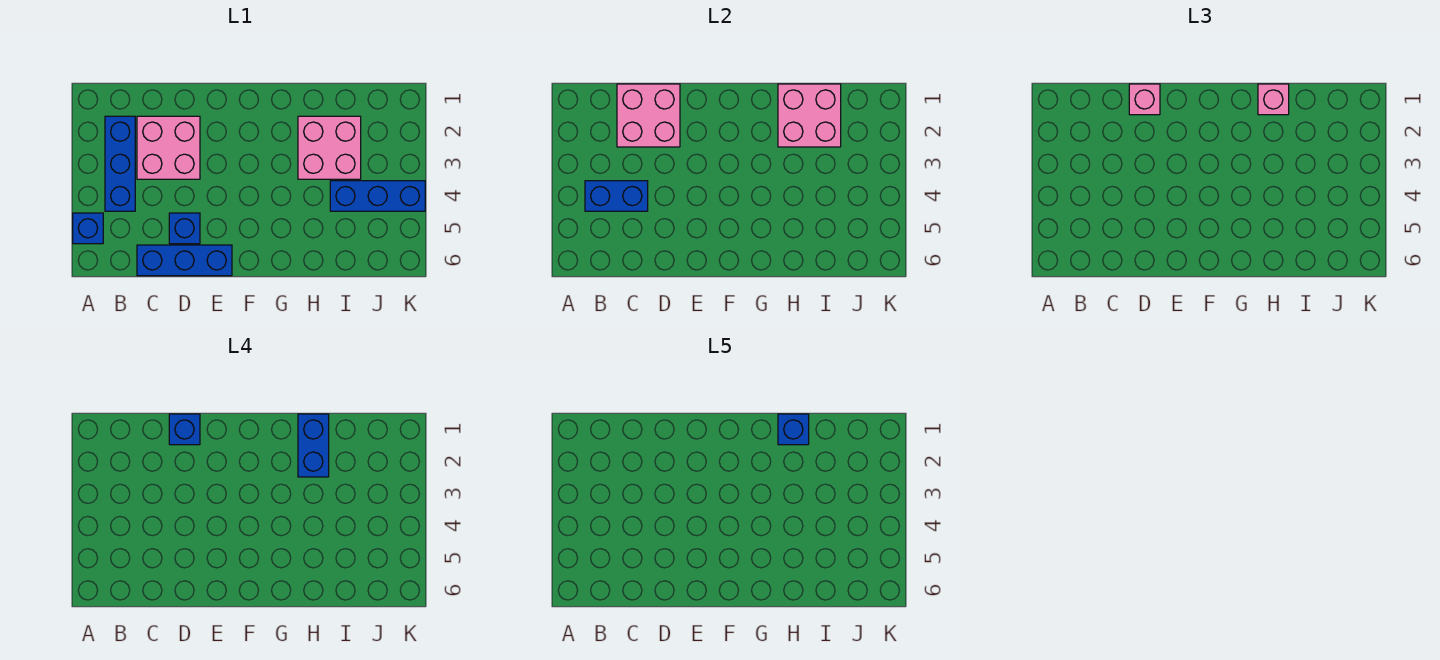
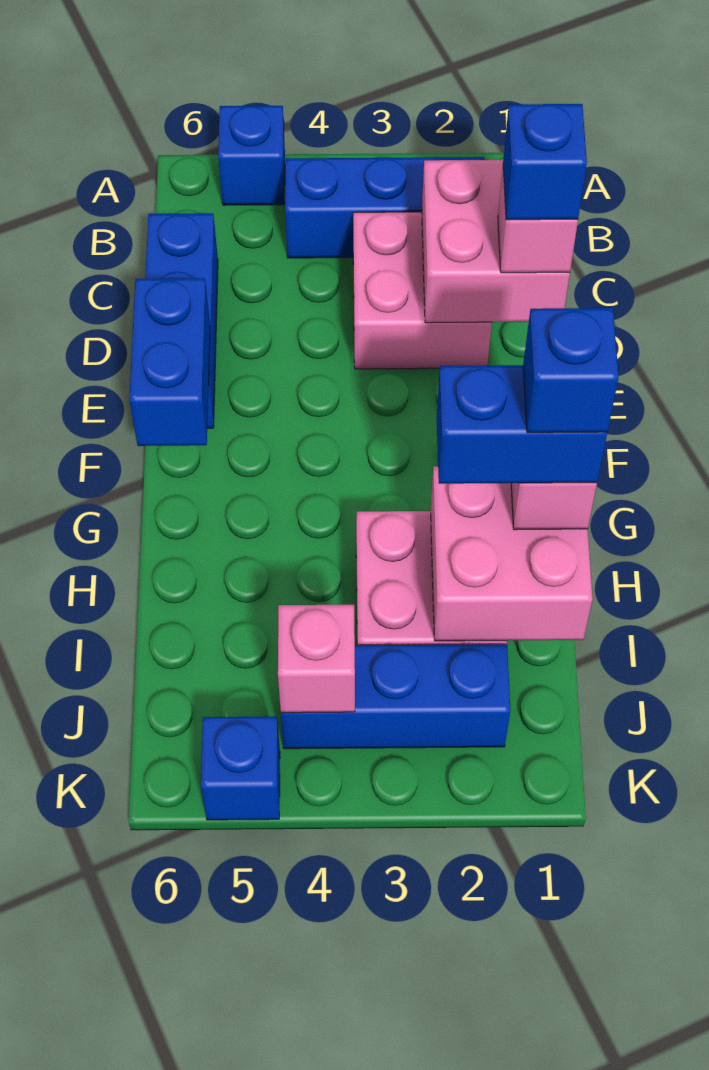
blue 1x2 brick [585,181,648,211] -> blue 1x2 brick moved to [129,278,210,446]
blue 1x1 brick [169,213,200,244] -> blue 1x1 brick moved to [201,717,280,820]
blue 1x3 brick [330,181,425,211] -> blue 1x3 brick turned to [281,644,510,749]
none -> pink 1x1 brick [278,605,355,713]

